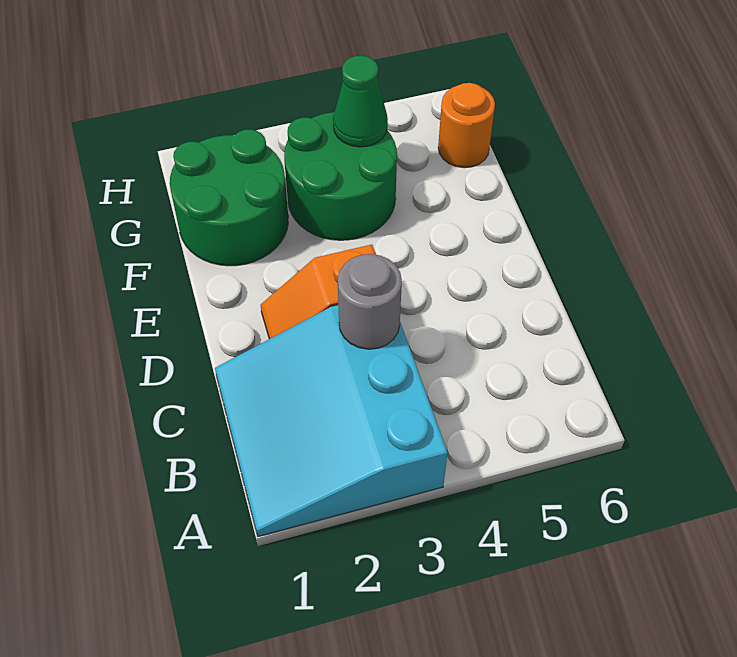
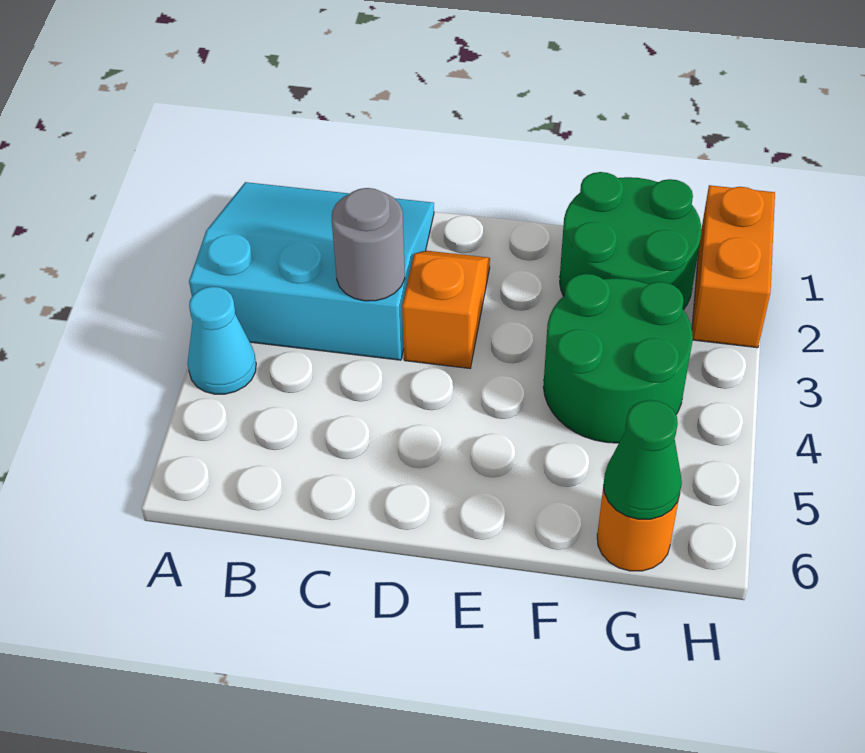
none -> cyan 1x1 cone [187,287,256,394]
green 1x1 cone [333,56,388,147] -> green 1x1 cone moved to [604,400,682,519]
none -> orange 1x2 brick [692,185,775,348]

